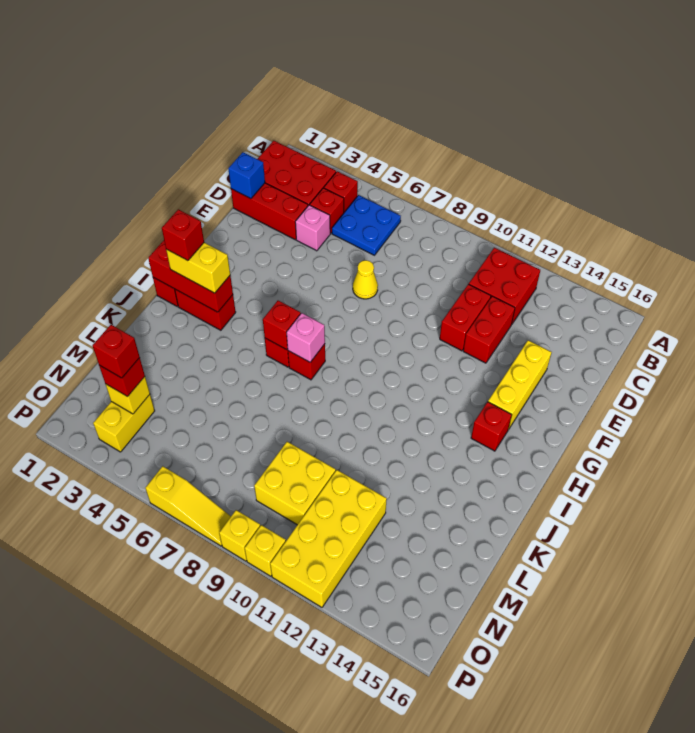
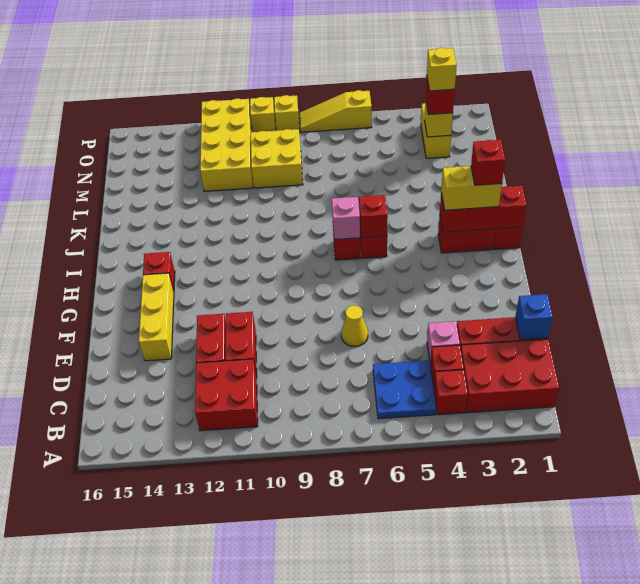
red 1x1 brick [93,325,140,378] -> yellow 1x1 brick [427,48,457,91]

